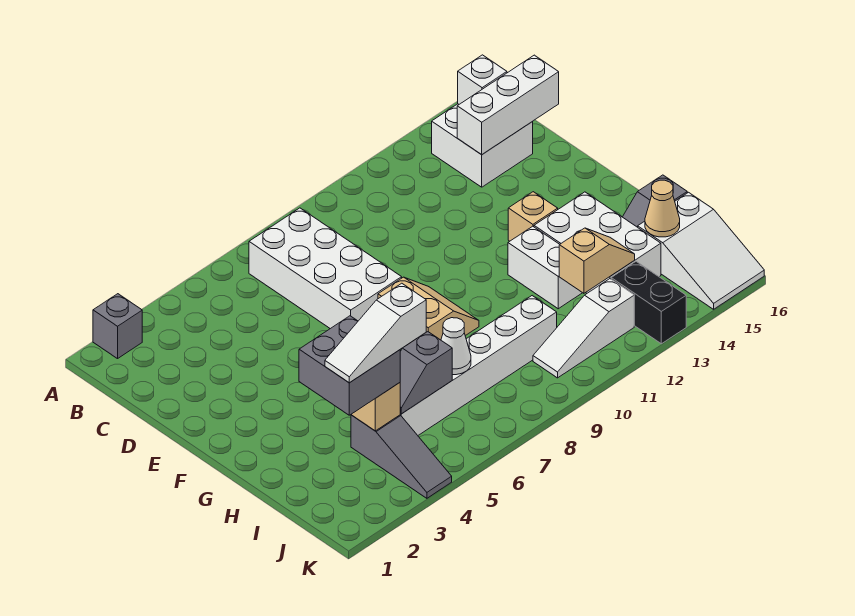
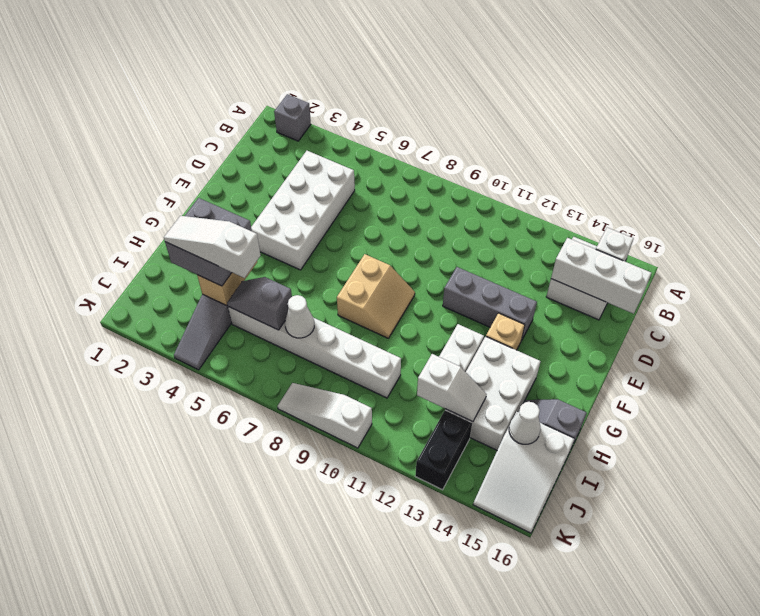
white 2x4 brick [249,208,402,329] -> white 2x4 brick moved to [251,151,355,270]
none -> grey 1x3 brick [443,267,537,341]
tan 1x2 slope [559,228,635,293] -> white 1x2 slope [417,354,487,422]
tan 1x1 cone [645,180,680,237] -> white 1x1 cone [509,402,541,444]
white 1x3 slope [533,279,634,378] -> white 1x3 slope moved to [278,383,372,448]

